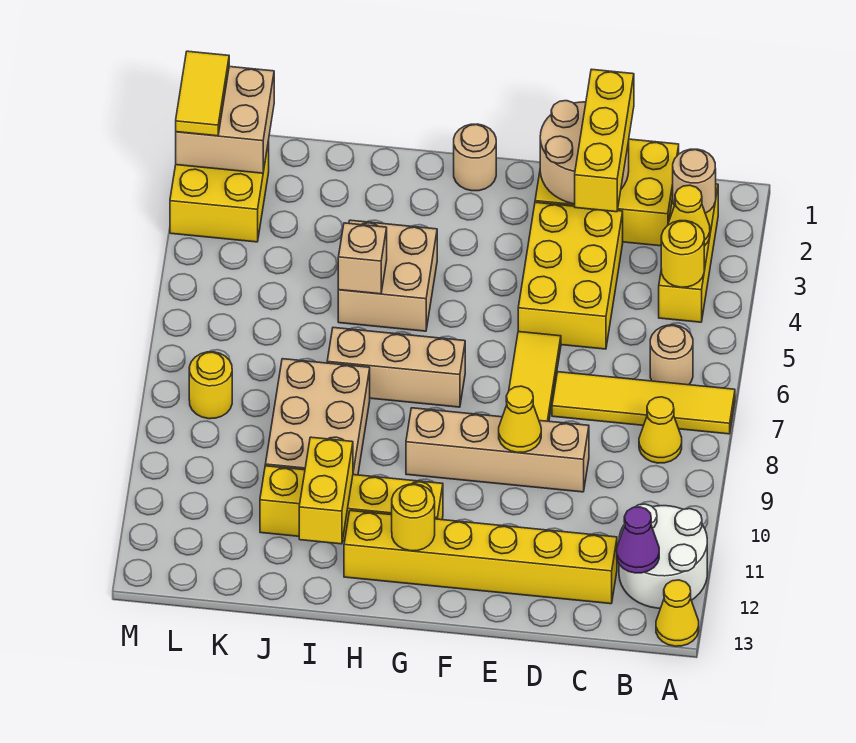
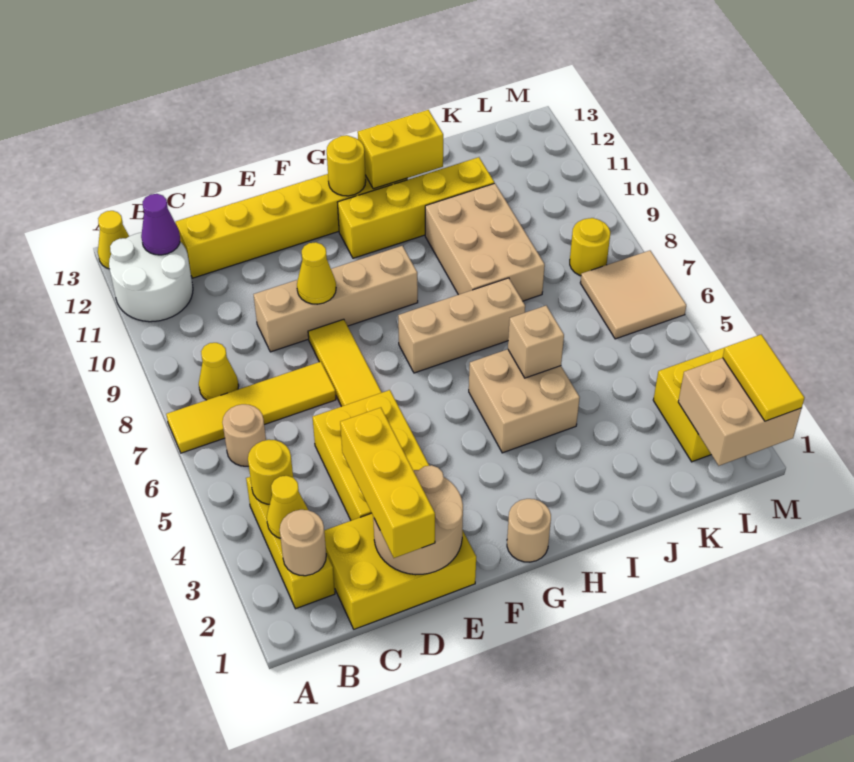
yellow 1x2 brick [299,437,353,544] -> yellow 1x2 brick turned to [358,110,443,189]
none -> tan 2x2 tile [580,251,686,339]

